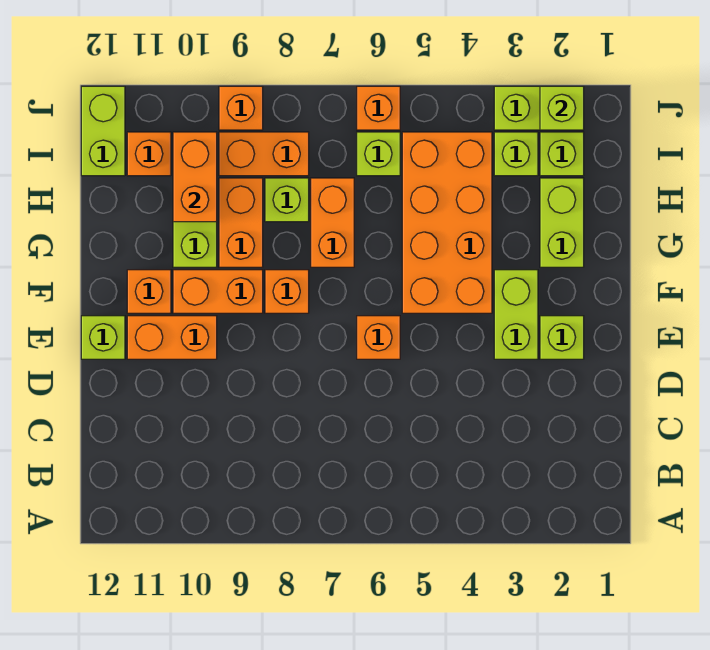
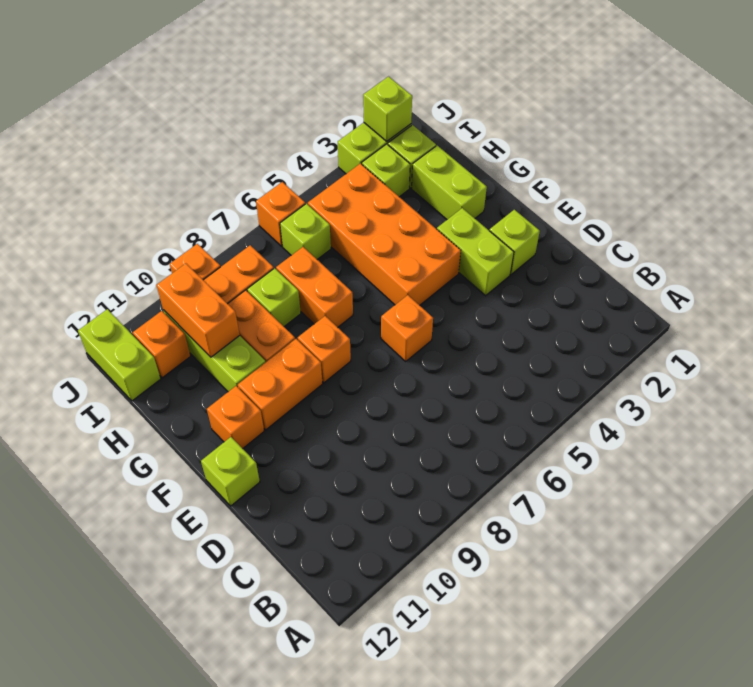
orange 1x2 brick [127,316,217,359] -> none

